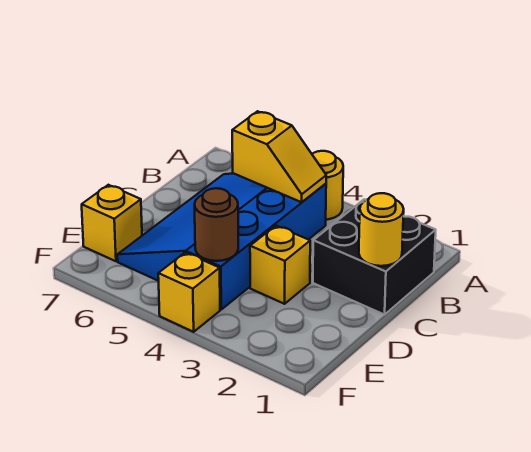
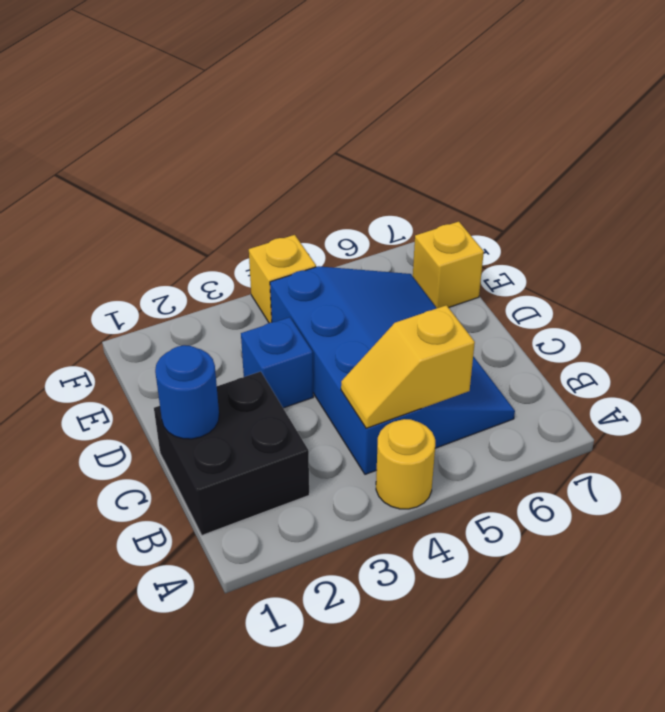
yellow 1x1 round brick [359,193,404,266] -> blue 1x1 round brick [155,345,219,439]
yellow 1x1 brick [250,226,310,304] -> blue 1x1 brick [241,317,313,408]
brown 1x1 round brick [195,188,238,261] -> none

